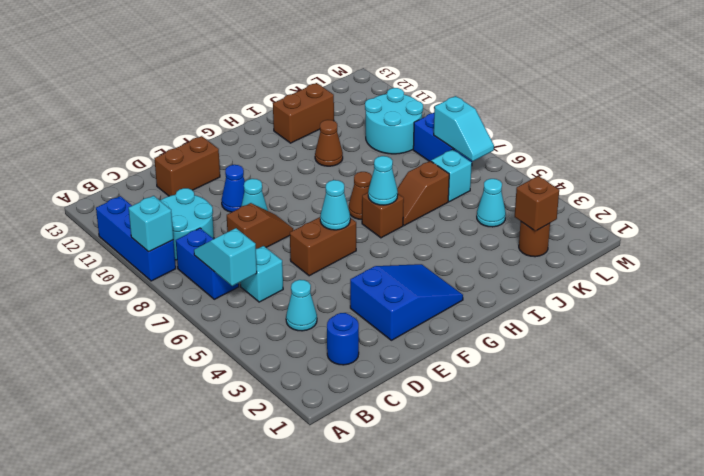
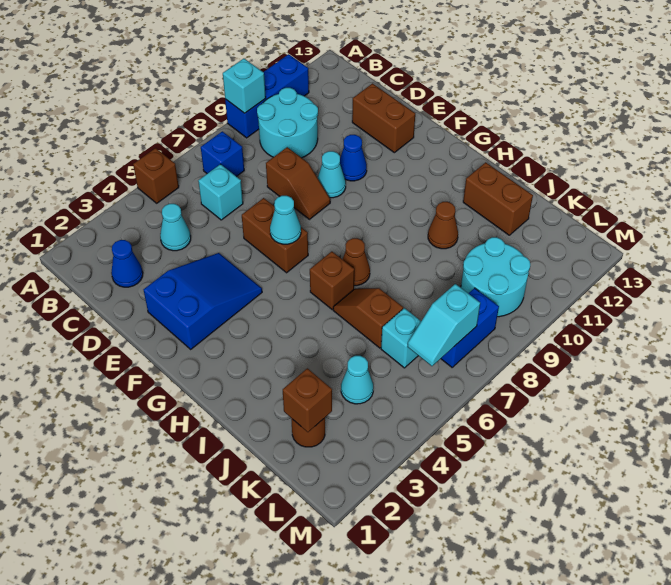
none -> brown 1x1 brick [133,148,179,203]
cyan 1x2 slope [194,228,257,286] -> none
blue 1x2 brick [176,228,239,299] -> blue 1x1 brick [201,131,244,177]
blue 1x1 round brick [327,313,359,365] -> blue 1x1 cone [111,240,143,287]
blue 2x3 slope [350,264,463,340] -> blue 2x3 slope turned to [143,253,262,349]
cyan 1x1 cone [368,156,398,205] -> none

